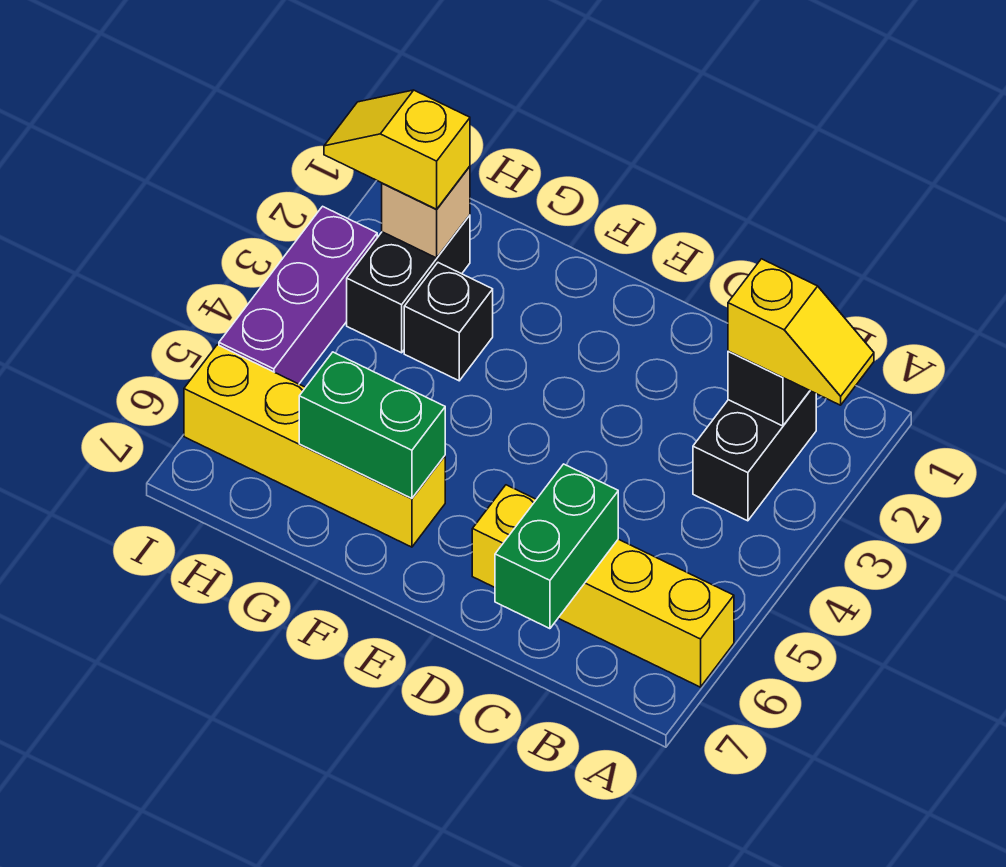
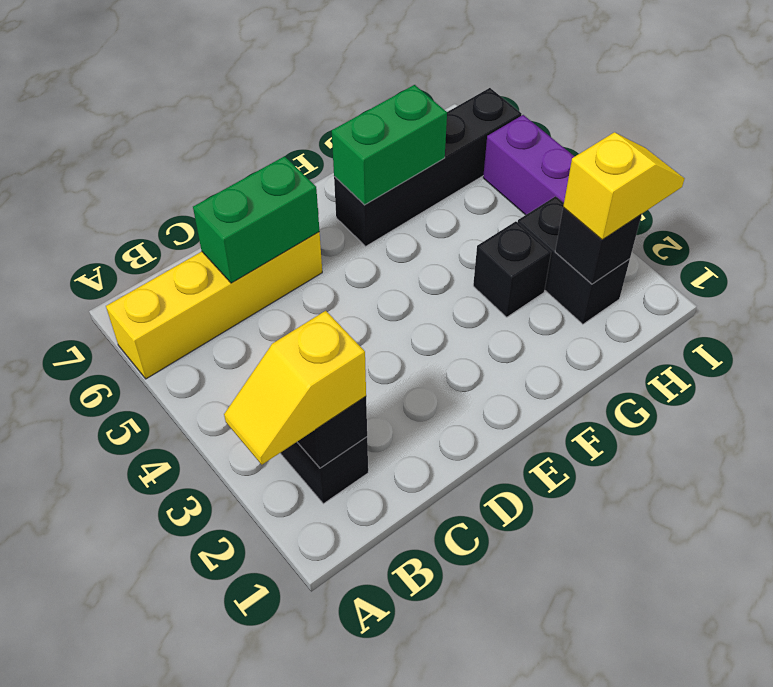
green 1x2 brick [495,464,618,629] -> green 1x2 brick turned to [193,156,319,283]
yellow 1x4 brick [184,345,445,547] -> black 1x4 brick [334,88,521,246]
tan 1x1 brick [382,166,470,258] -> black 1x1 brick [555,207,641,284]

